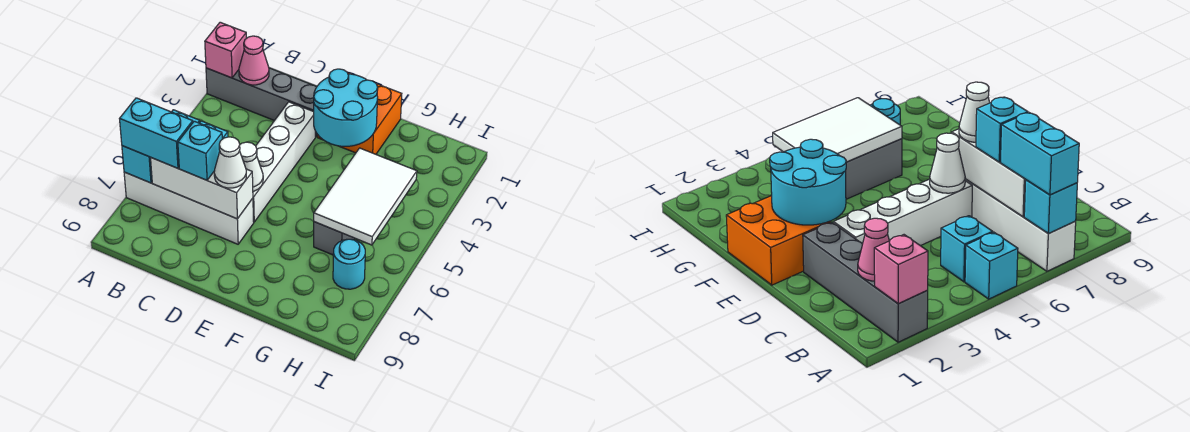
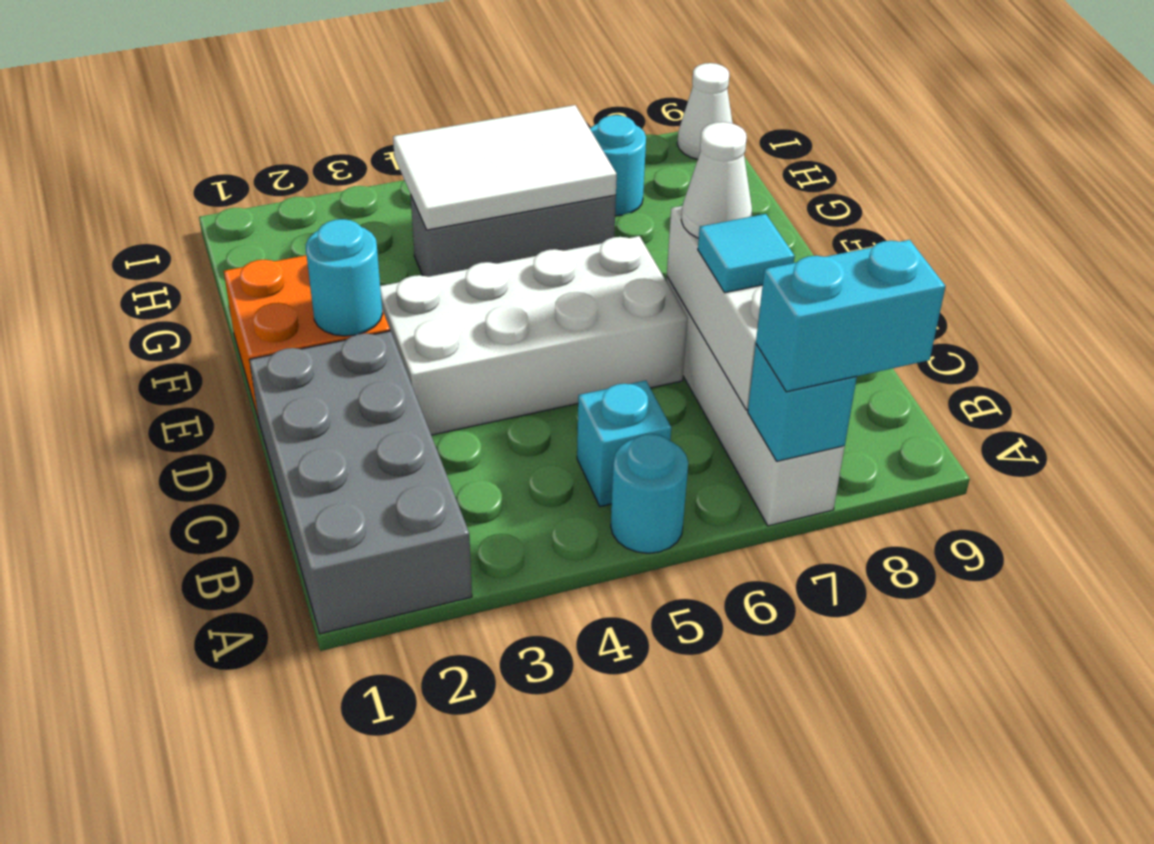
grey 1x4 brick [206,68,317,137] -> grey 2x4 brick [249,331,472,634]
pink 1x1 brick [205,22,246,78] -> none
cyan 1x1 brick [965,232,1018,299] -> cyan 1x1 round brick [611,434,688,553]
cyan 1x2 brick [120,98,193,168] -> cyan 1x2 brick turned to [756,240,945,392]
pink 1x1 cone [239,36,269,85] -> none
cyan 1x1 brick [178,121,222,180] -> cyan 1x1 tile [698,214,795,293]
white 1x4 brick [253,102,315,222] -> white 2x4 brick [380,236,688,435]
white 1x1 cone [240,142,263,191] -> white 1x1 cone moved to [677,63,732,159]
cyan 2x2 round brick [314,69,378,146] -> cyan 1x1 round brick [306,219,382,336]

